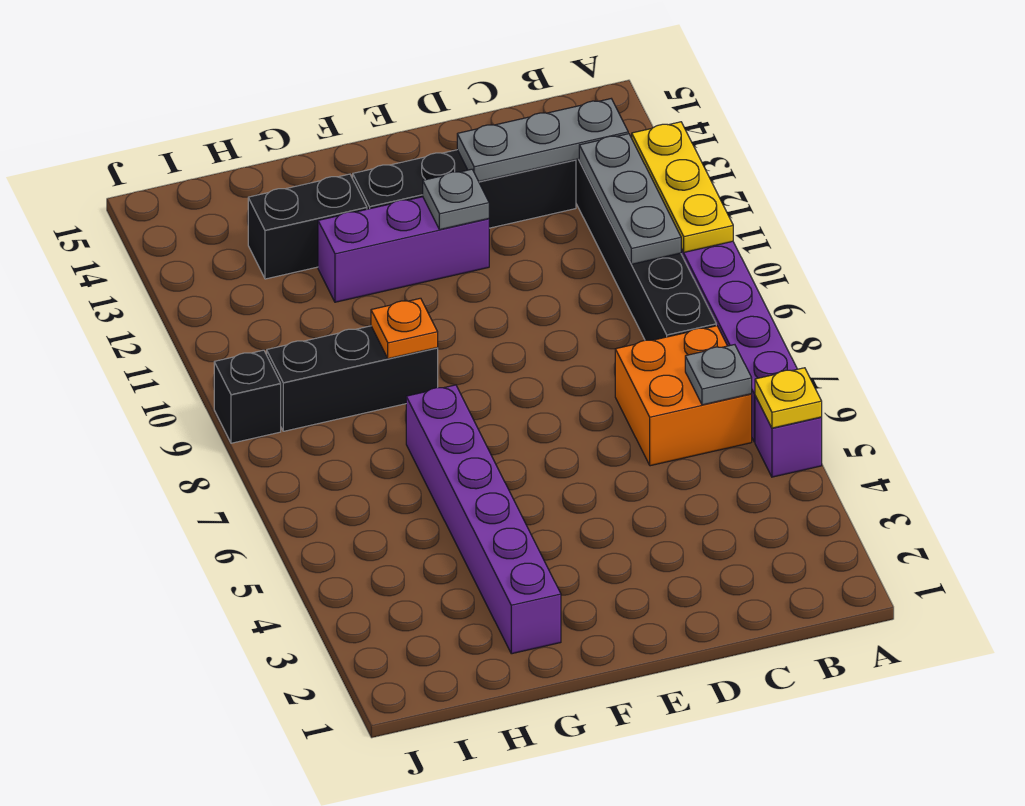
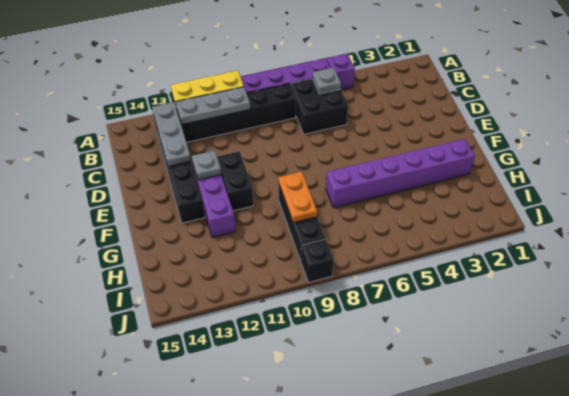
yellow 1x1 plate [755,368,822,428] -> none
orange 2x2 brick [615,326,752,466] -> black 2x2 brick [291,79,348,134]
orange 1x1 plate [371,298,438,359] -> orange 1x2 plate [279,172,317,223]
black 1x2 brick [248,174,367,279] -> black 1x2 brick moved to [217,151,253,211]

